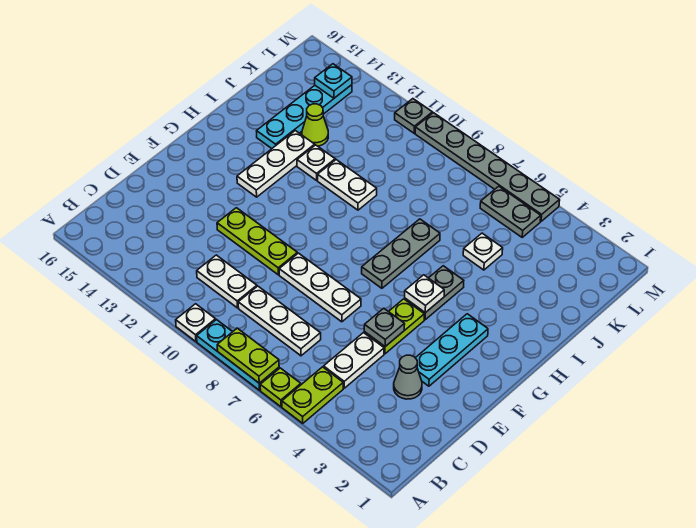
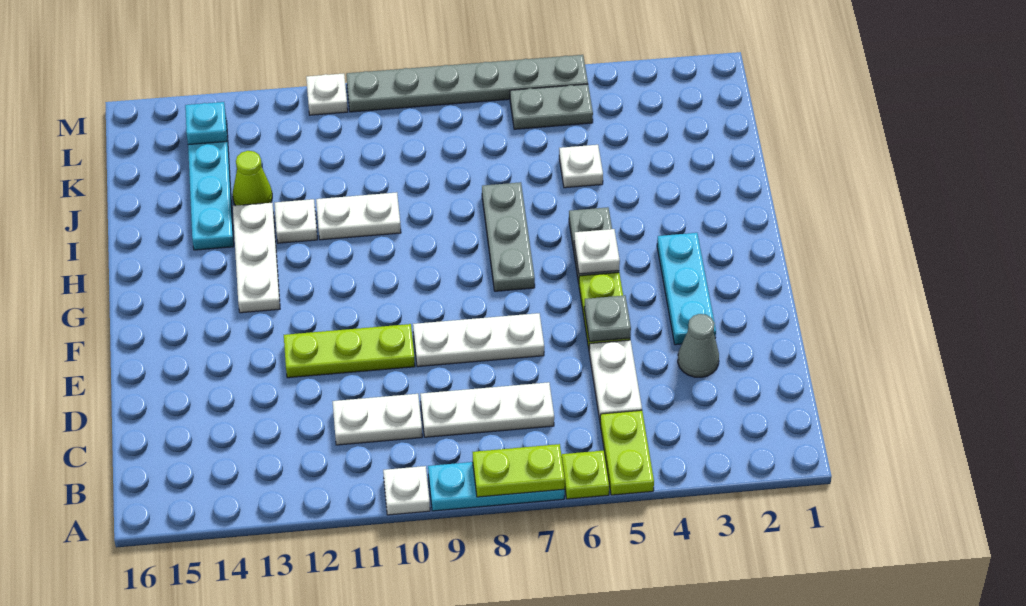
grey 1x1 plate [395,99,432,133] -> white 1x1 plate [306,73,348,115]

